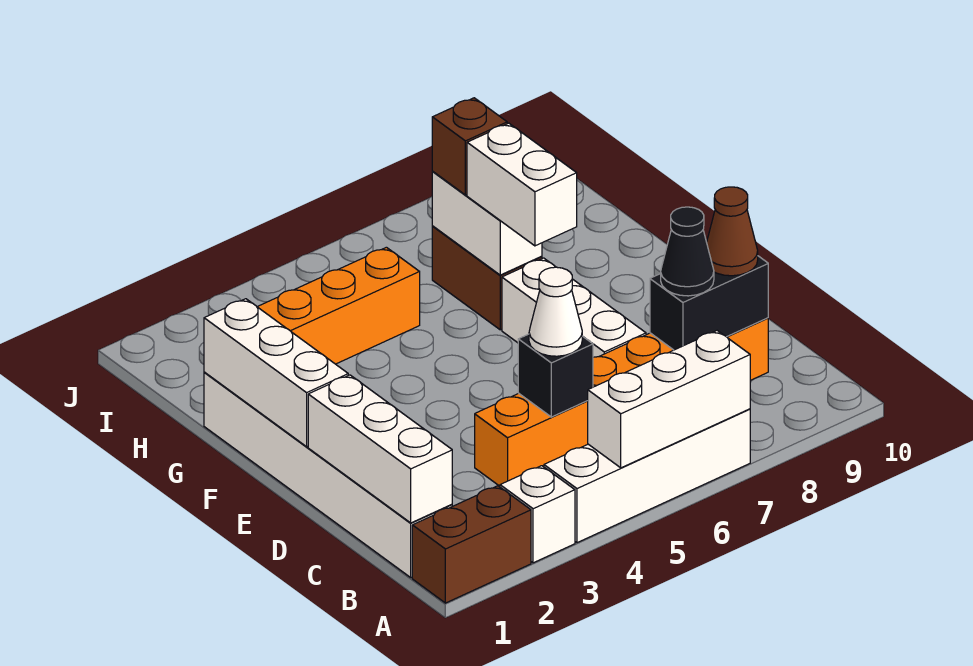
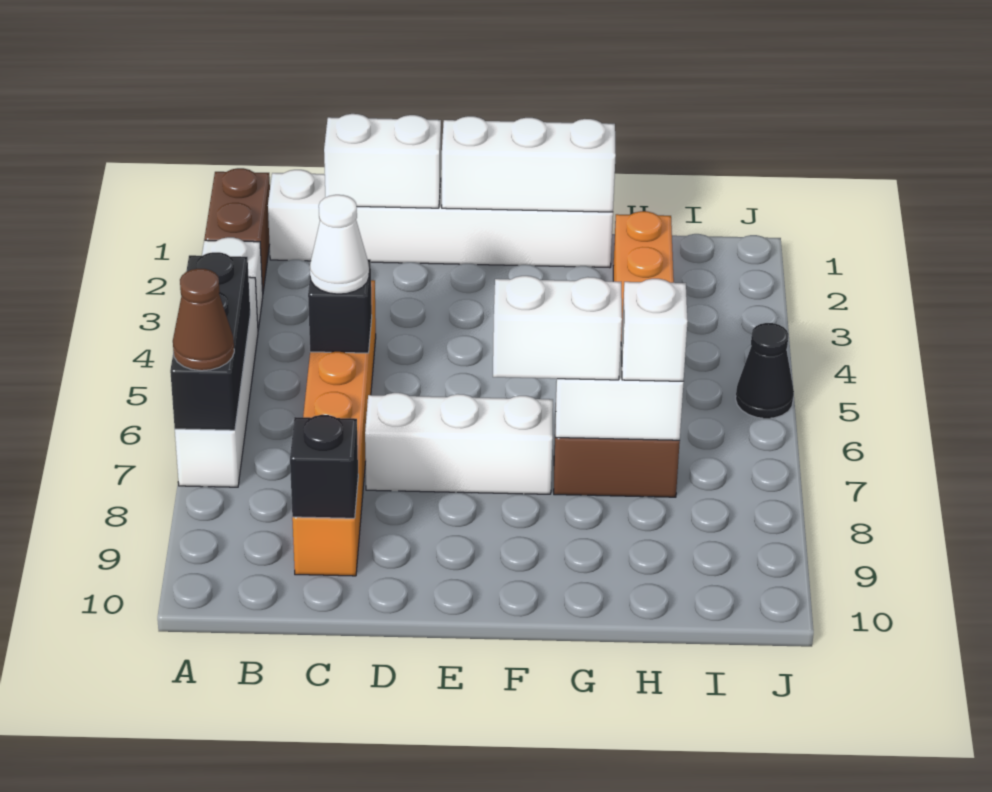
white 1x3 brick [588,331,750,468] -> black 1x3 brick [170,252,250,430]
white 1x3 brick [308,375,452,523] -> white 1x2 brick [324,114,441,208]
black 1x2 brick [650,256,768,350] -> black 1x1 brick [290,415,358,518]
black 1x1 cone [661,207,714,296] -> black 1x1 cone moved to [736,323,794,418]
brown 1x1 cone [707,187,758,276] -> brown 1x1 cone moved to [173,269,234,371]
brown 1x1 brick [432,98,507,195] -> white 1x1 brick [621,279,688,381]

